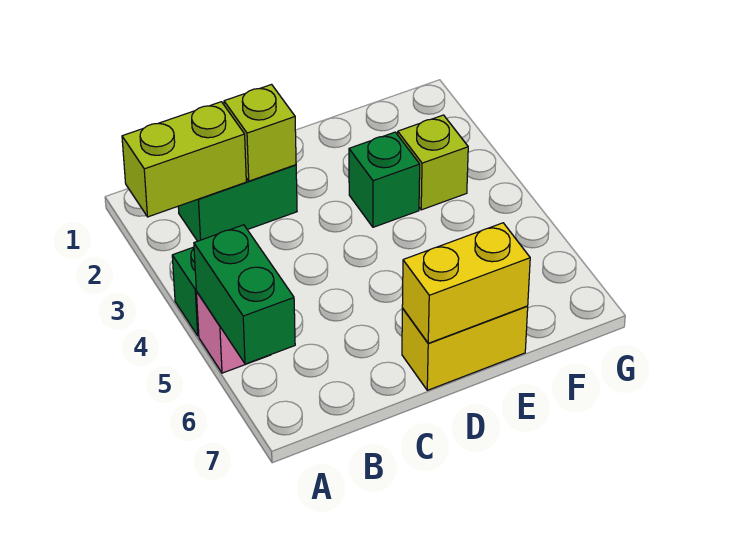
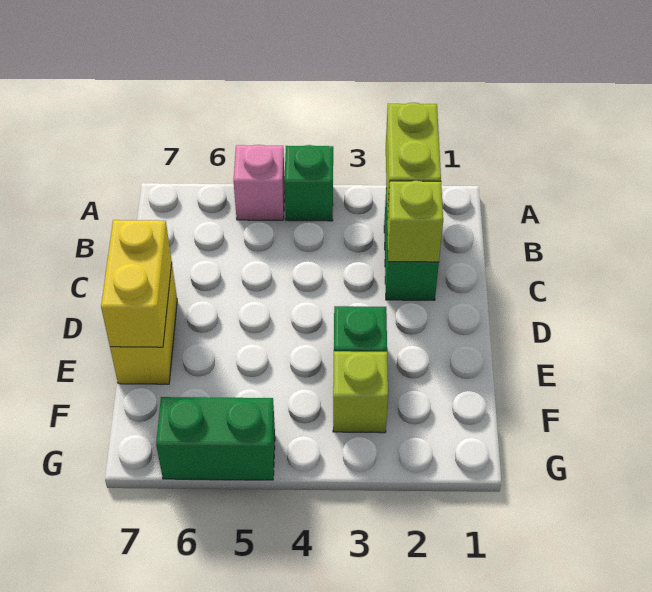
green 1x2 brick [194,225,295,364] -> green 1x2 brick moved to [156,397,275,480]

